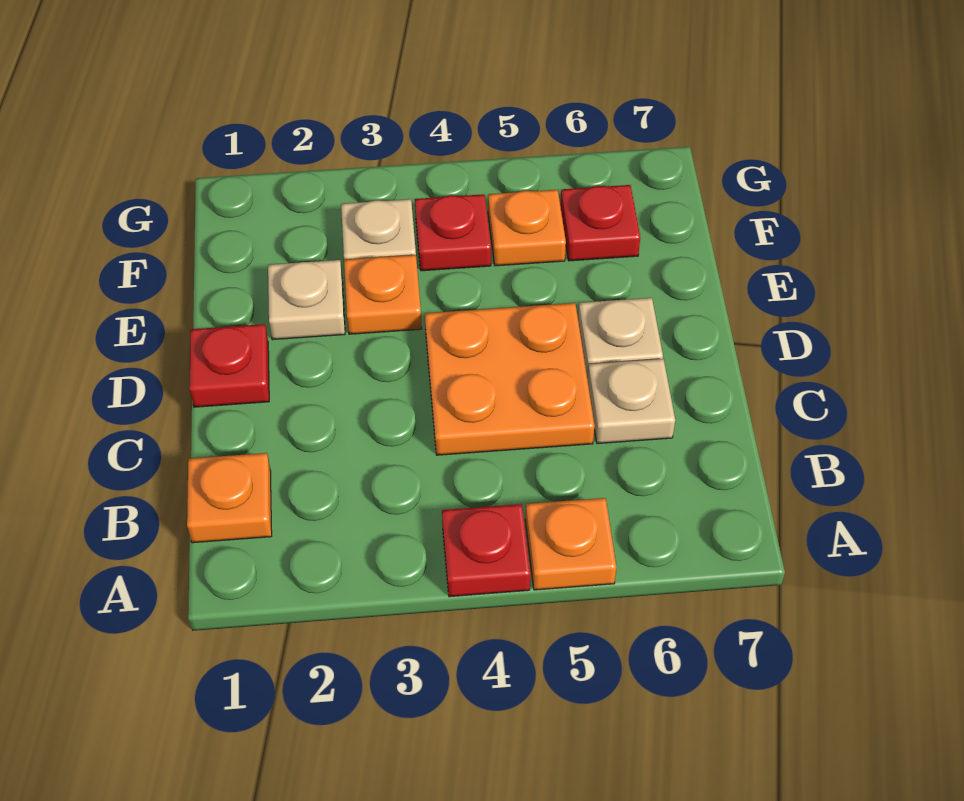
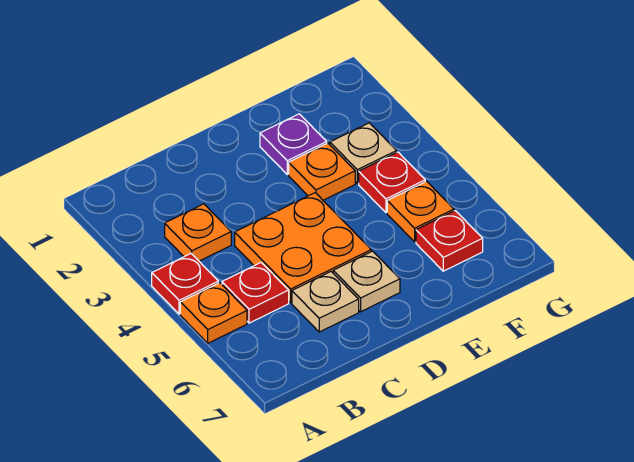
orange 1x1 plate [187,453,272,543] -> orange 1x1 plate moved to [165,204,231,261]
red 1x1 plate [189,324,269,407] -> red 1x1 plate moved to [222,263,289,323]
tan 1x1 plate [268,260,345,340] -> purple 1x1 plate [260,114,327,174]

